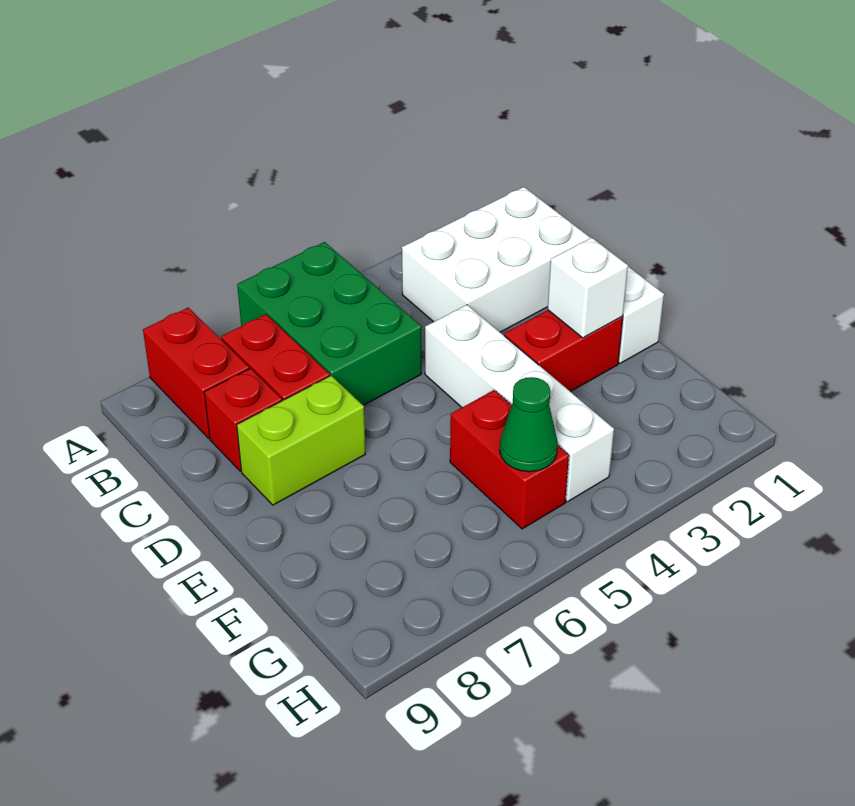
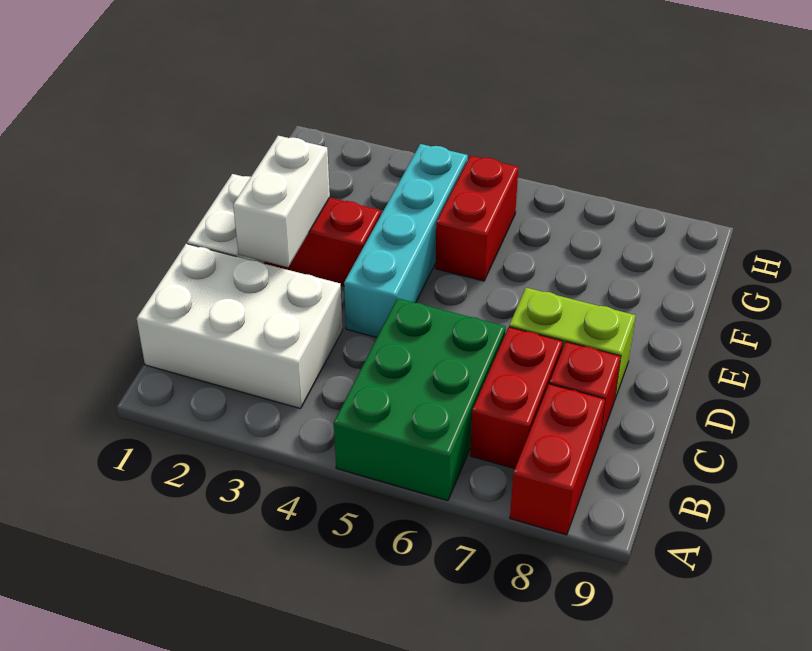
white 1x4 brick [425,305,614,502] -> cyan 1x4 brick [344,144,468,337]
white 1x1 brick [548,238,628,338] -> white 1x2 brick [233,136,330,267]
green 1x1 cone [500,377,558,472] -> none

